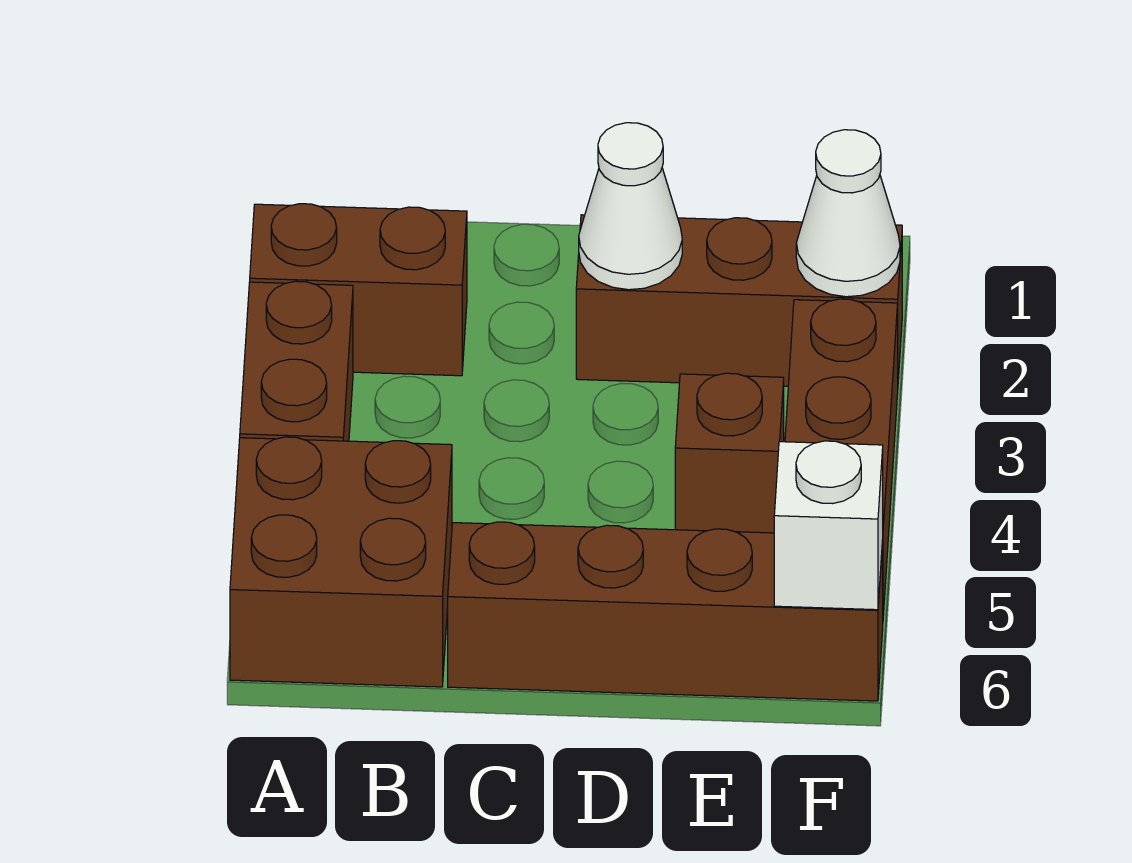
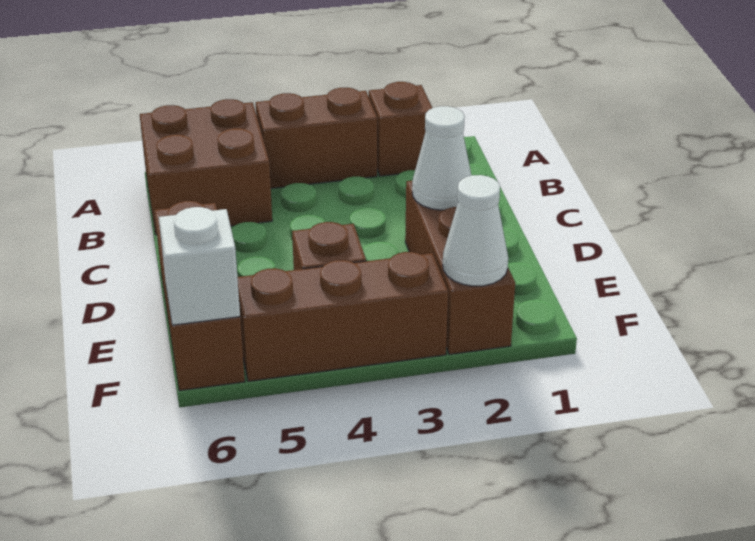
brown 1x2 brick [250,204,467,376] -> brown 1x1 brick [369,82,432,176]
brown 1x4 brick [448,522,883,701] -> brown 1x3 brick [154,201,245,391]

